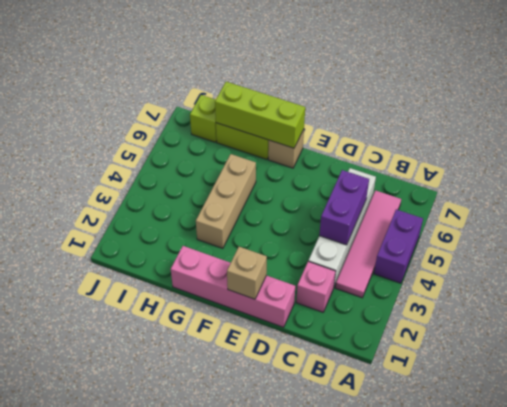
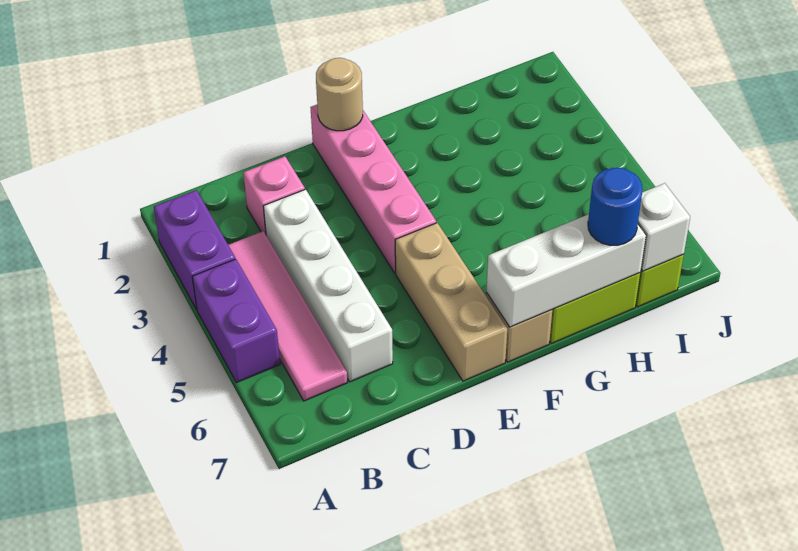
purple 1x2 brick [319,170,369,245] -> purple 1x2 brick moved to [154,190,235,310]
pink 1x4 brick [171,246,295,327] -> pink 1x4 brick turned to [311,105,436,273]
tan 1x1 brick [227,247,267,299] -> tan 1x1 round brick [316,58,363,131]
lime 1x3 brick [215,82,305,148] -> white 1x3 brick [486,214,646,327]
tan 1x3 brick [196,154,256,248] -> tan 1x3 brick moved to [395,223,507,381]
none -> blue 1x1 round brick [588,168,643,245]
none -> white 1x1 brick [638,183,690,271]

